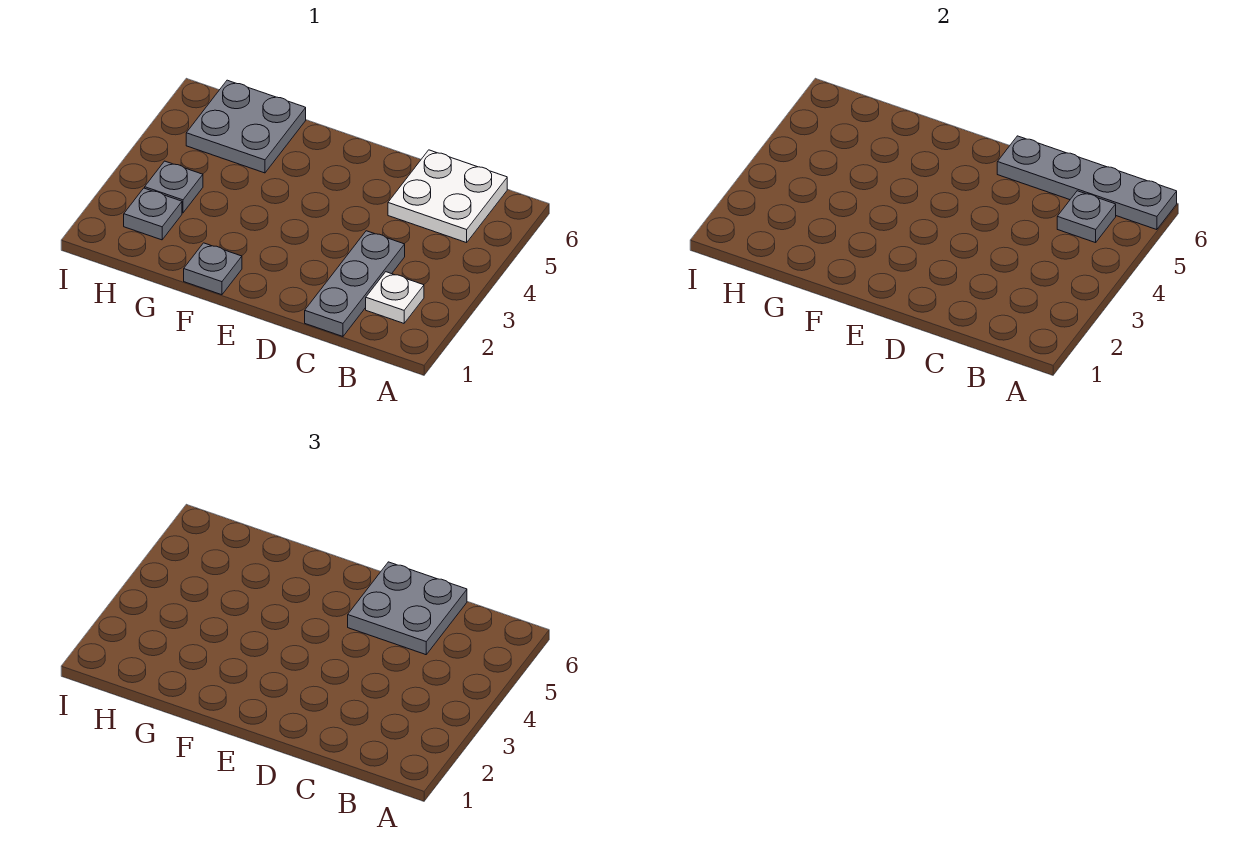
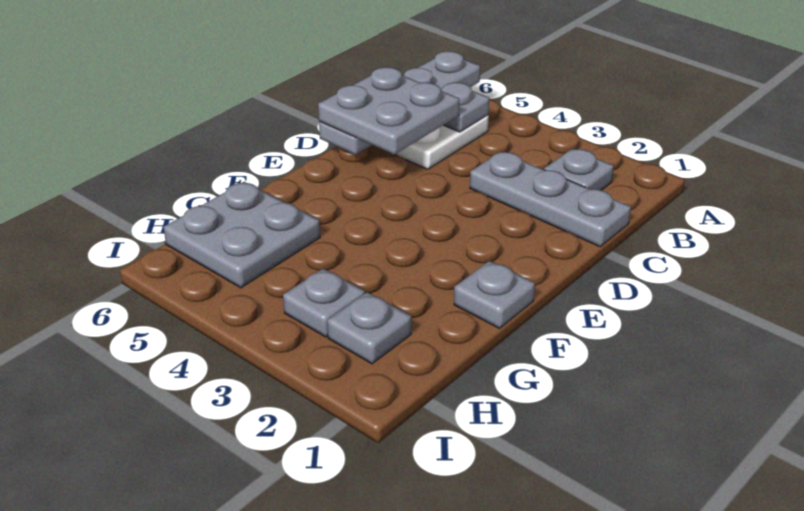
white 1x1 plate [366,272,424,323] -> grey 1x1 plate [544,149,614,190]

